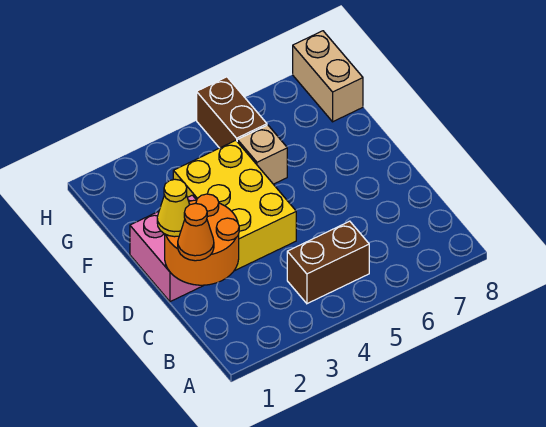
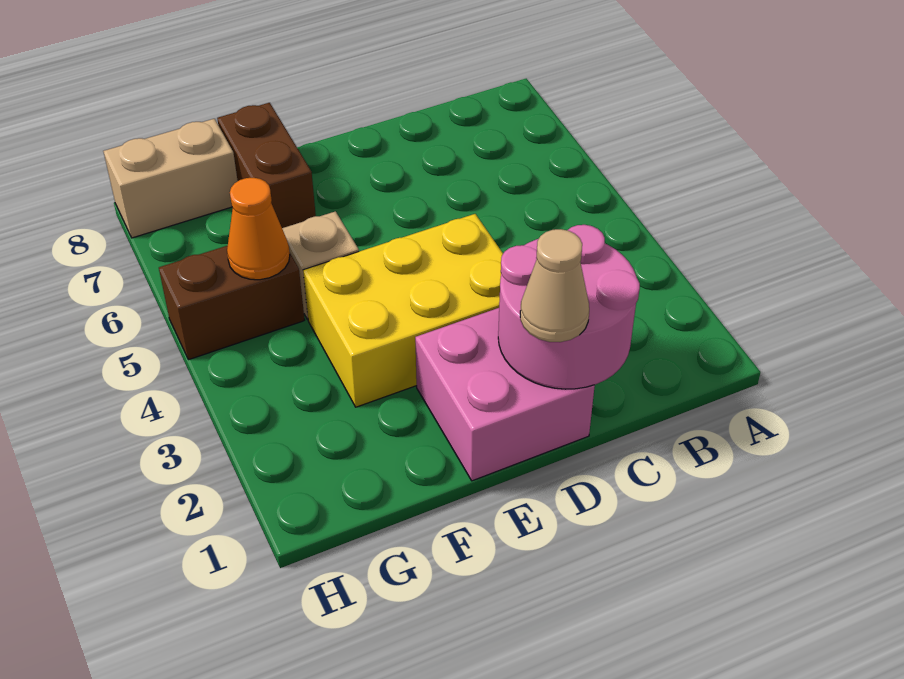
brown 1x2 brick [287,221,369,304] -> brown 1x2 brick moved to [217,103,316,228]
orange 2x2 round brick [165,194,239,285] -> pink 2x2 round brick [498,225,640,389]
orange 1x1 cone [178,203,214,261] -> orange 1x1 cone moved to [227,178,290,280]
yellow 1x1 cone [157,179,190,237] -> tan 1x1 cone [520,229,589,342]

